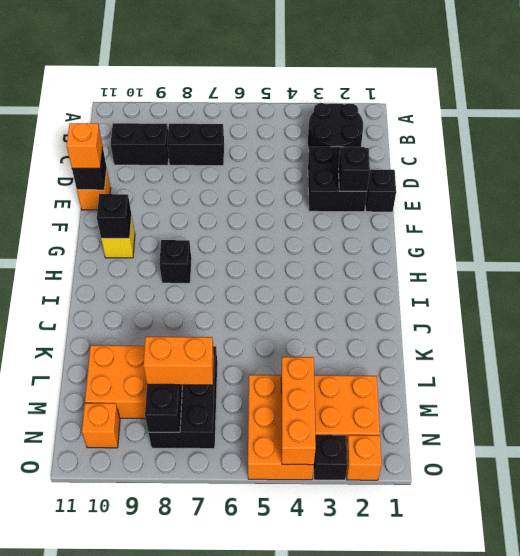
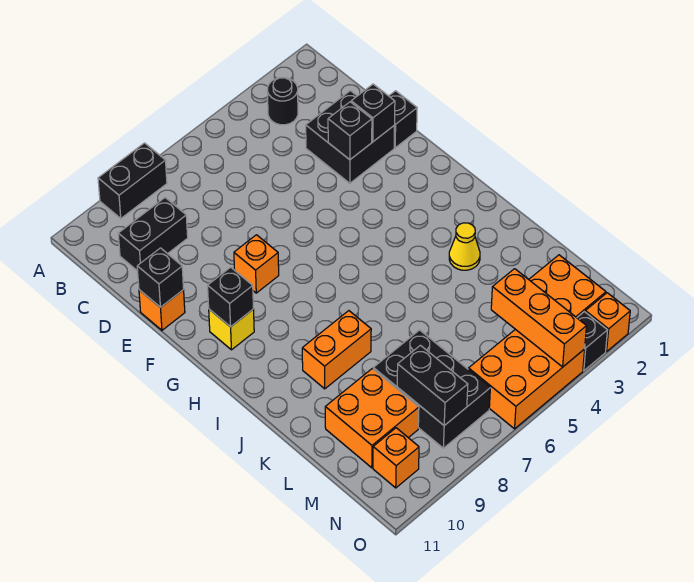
black 2x2 round brick [308,103,363,150] -> black 1x1 round brick [267,78,298,125]
black 1x2 brick [167,124,224,166] -> black 1x2 brick moved to [98,143,167,218]
orange 1x1 brick [67,123,103,168] -> orange 1x1 brick moved to [234,235,279,293]
black 1x1 brick [159,240,191,283] -> black 1x1 brick moved to [328,102,372,160]
none -> yellow 1x1 cone [449,223,480,270]
orange 2x3 brick [248,375,314,480] -> orange 2x3 brick turned to [468,329,585,429]
orange 1x2 brick [143,337,214,385] -> orange 1x2 brick moved to [302,311,371,389]

